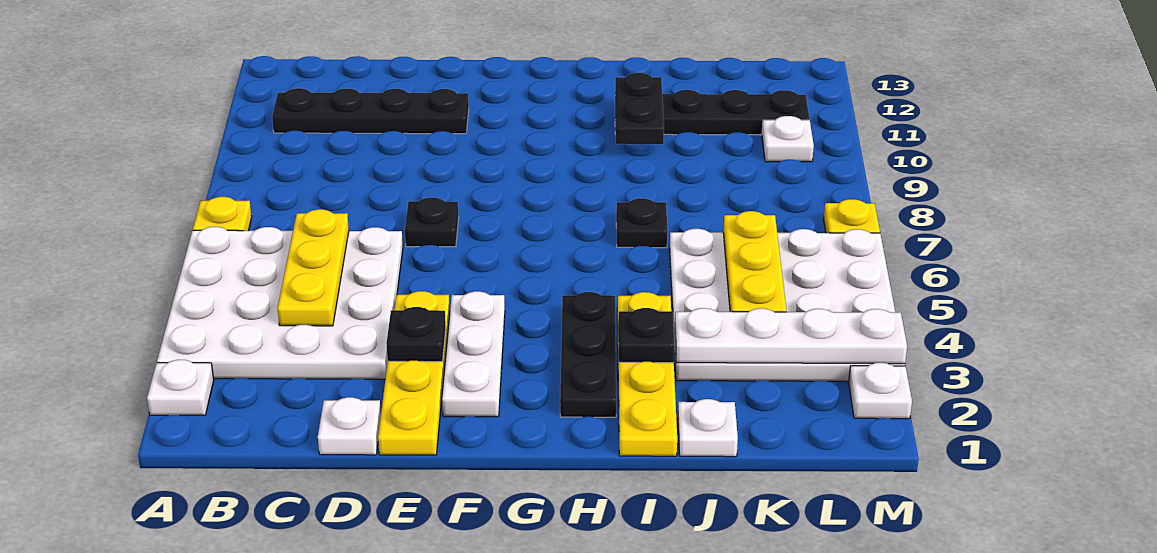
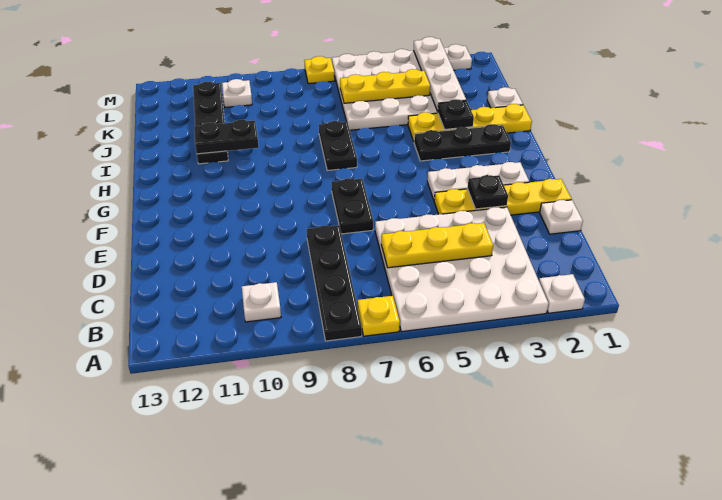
none -> white 1x1 plate [242,282,281,322]
black 1x4 plate [272,88,469,134] -> black 1x4 plate moved to [307,225,362,341]
black 1x1 plate [405,198,459,247] -> black 1x2 plate [331,178,373,234]
black 1x1 plate [616,198,668,248] -> black 1x2 plate [319,121,357,171]

